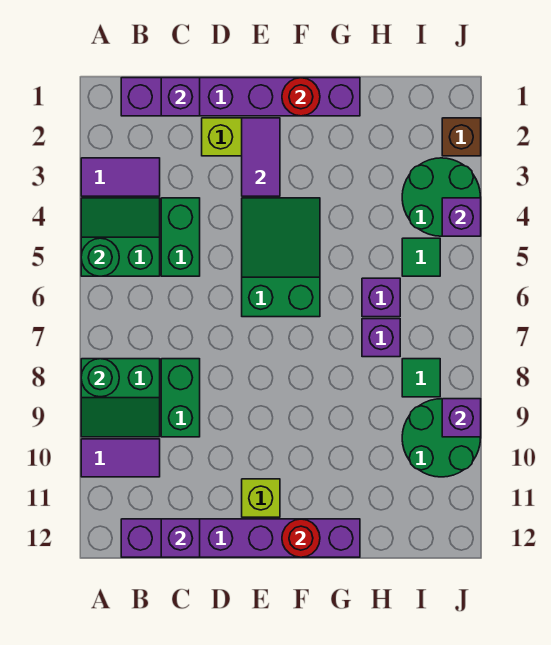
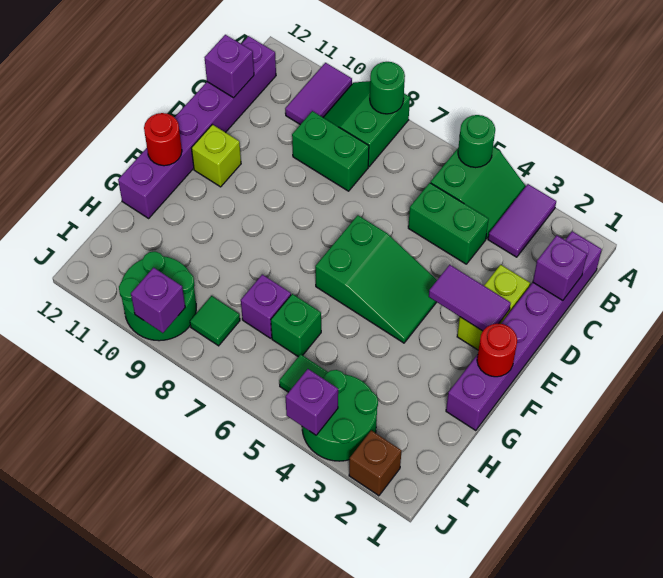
purple 1x1 brick [362,278,400,317] -> green 1x1 brick [271,294,321,357]

